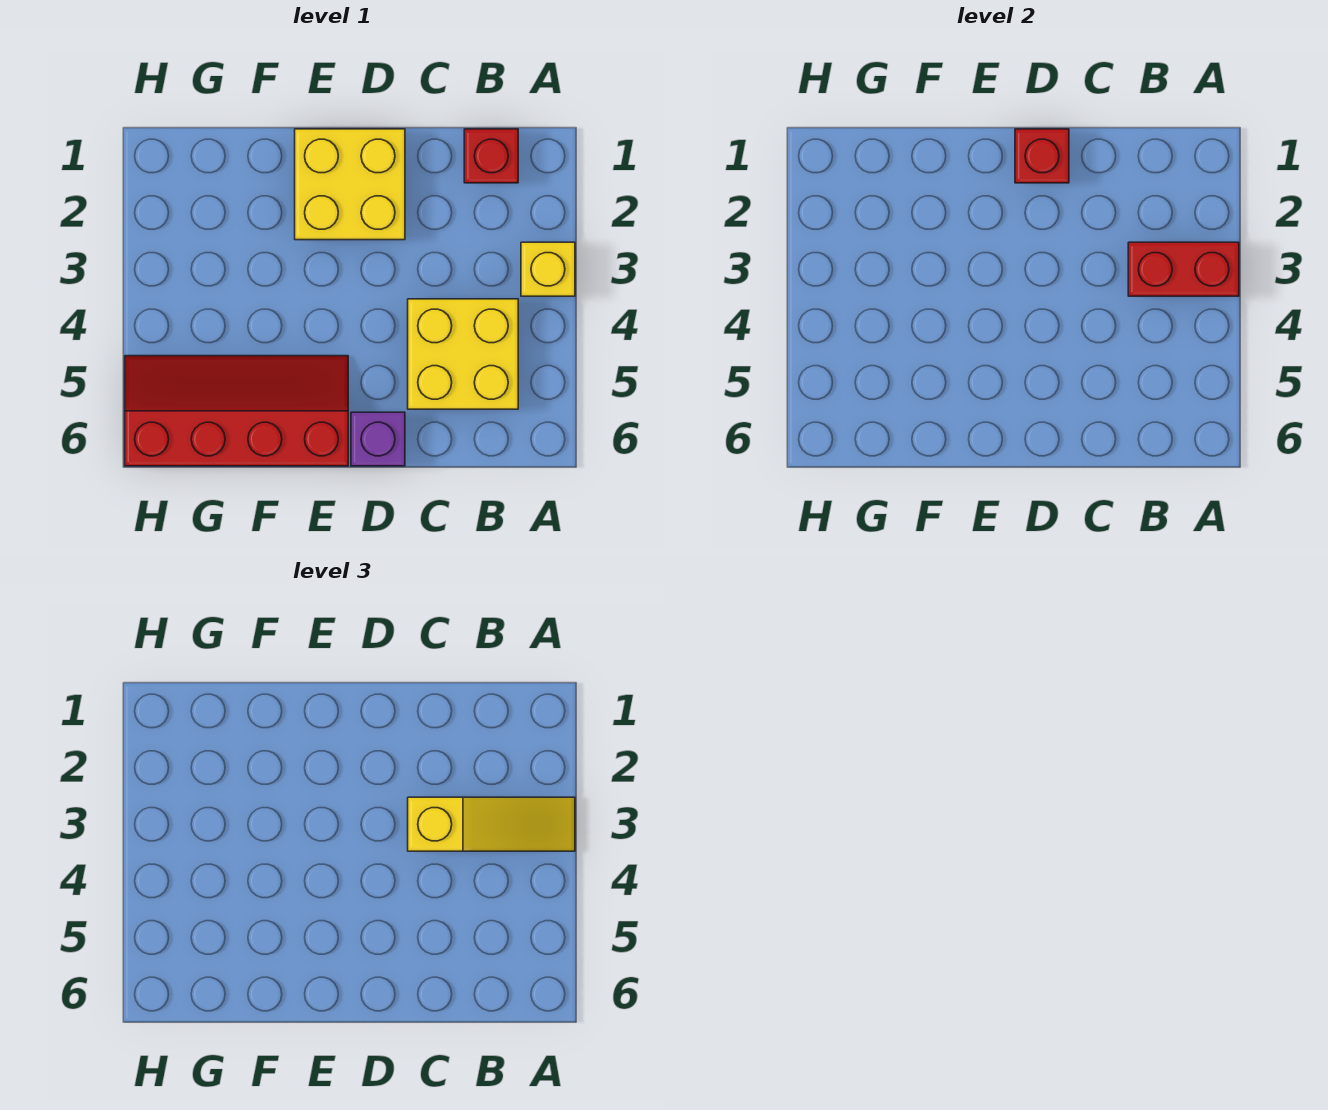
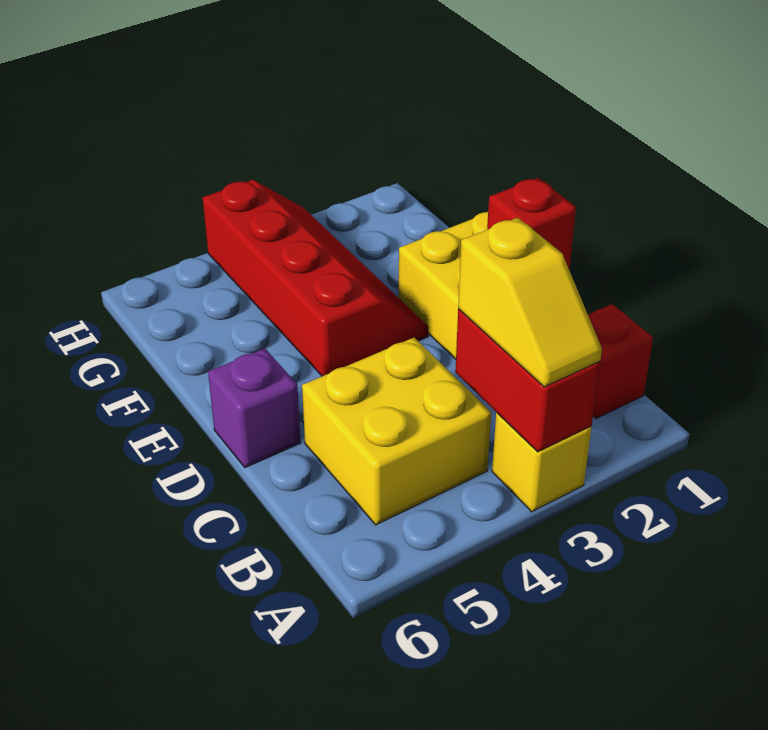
yellow 1x3 slope [408,797,575,851] -> yellow 1x2 slope [458,218,602,387]
red 2x4 slope [125,356,348,466] -> red 2x4 slope moved to [203,180,428,376]

